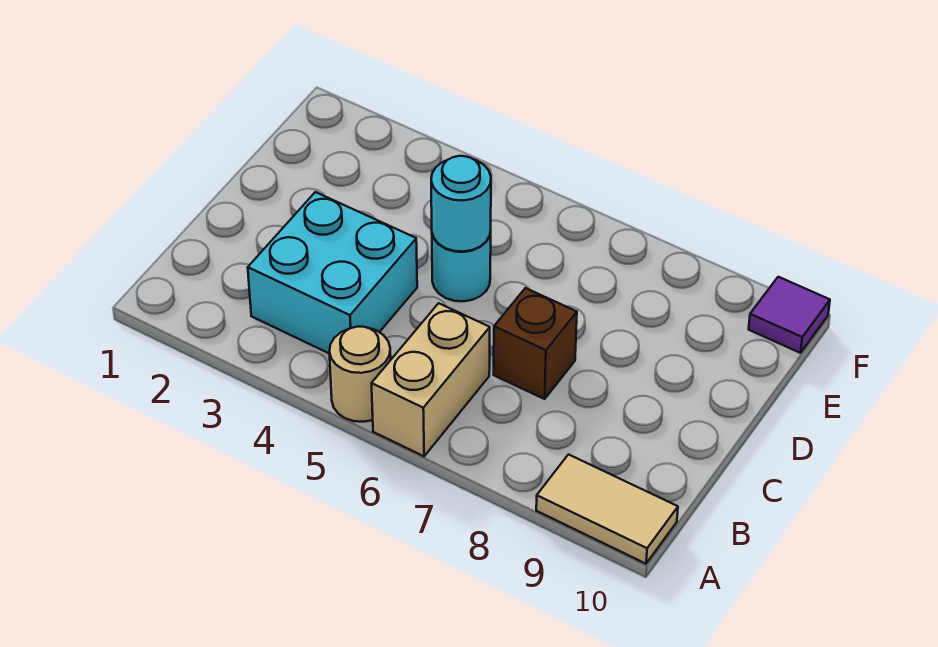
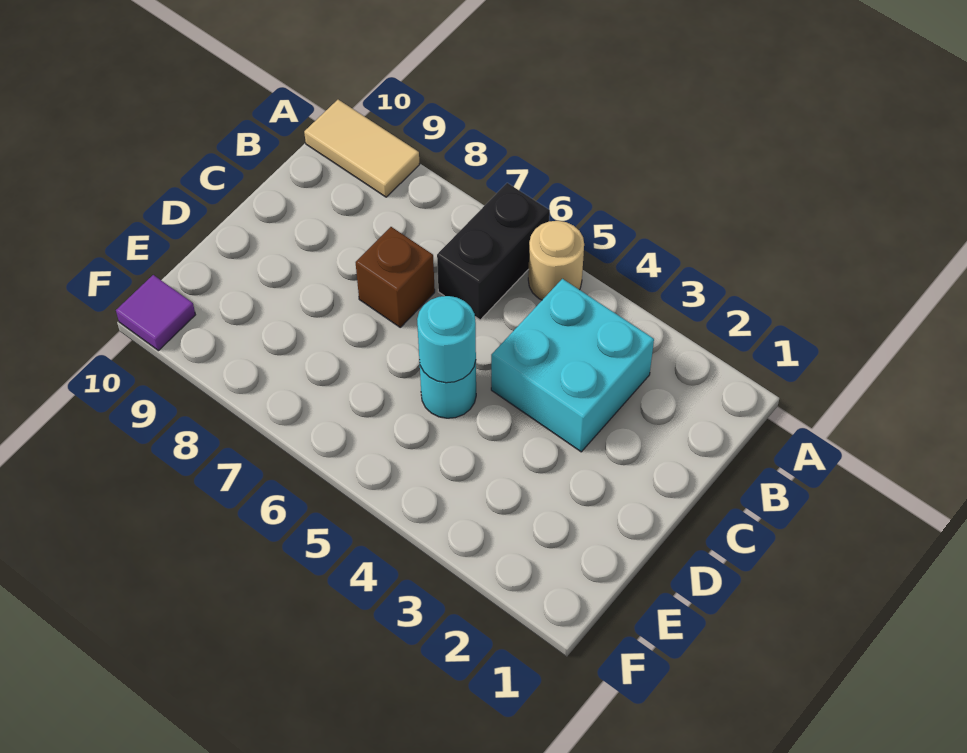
tan 1x2 brick [372,303,490,456] -> black 1x2 brick [437,183,550,320]

